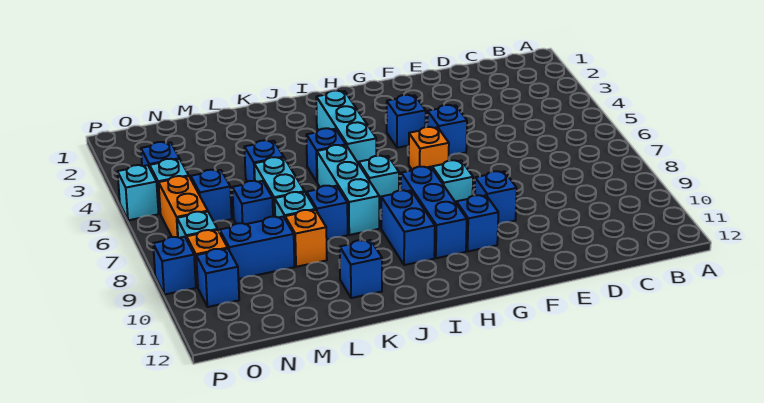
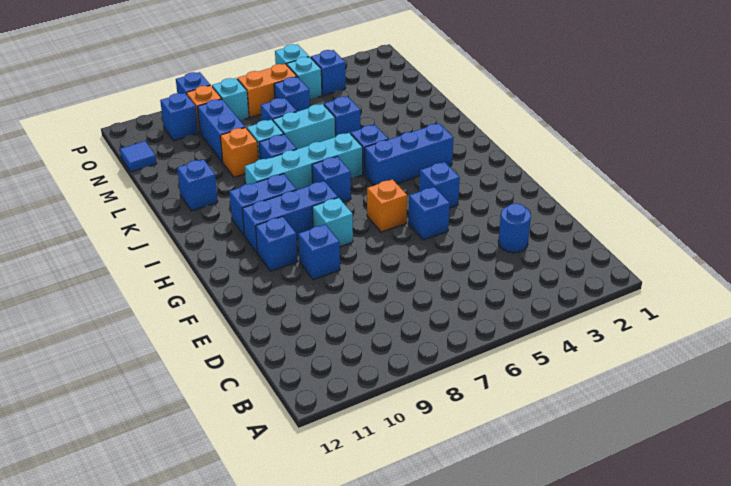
none -> blue 1x1 round brick [498,203,531,253]
cyan 1x3 brick [316,91,376,164] -> blue 1x3 brick [365,123,454,185]
cyan 1x1 brick [359,156,399,209] -> blue 1x1 brick [312,156,351,202]
cyan 1x3 brick [317,145,379,235] -> cyan 1x4 brick [245,133,363,190]
none -> blue 1x1 tile [120,141,157,172]

